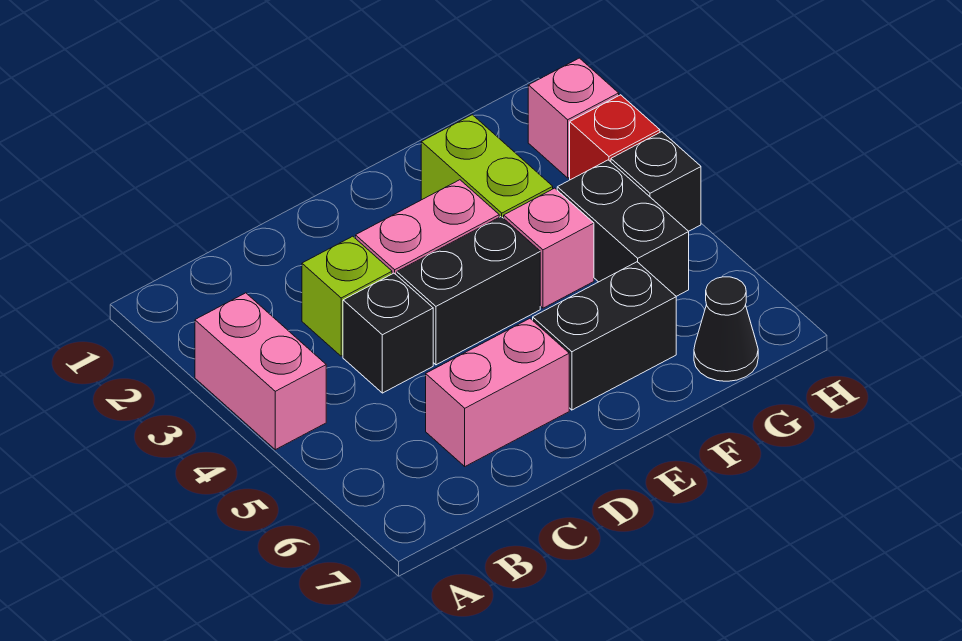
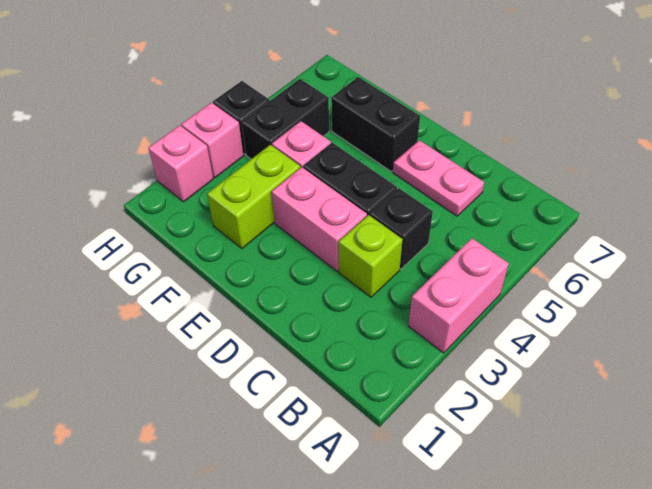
pink 1x2 brick [426,319,569,466] -> pink 1x2 plate [393,140,484,216]
black 1x1 cone [694,277,758,381] -> none
red 1x1 brick [570,95,660,180] -> pink 1x1 brick [181,103,244,178]

